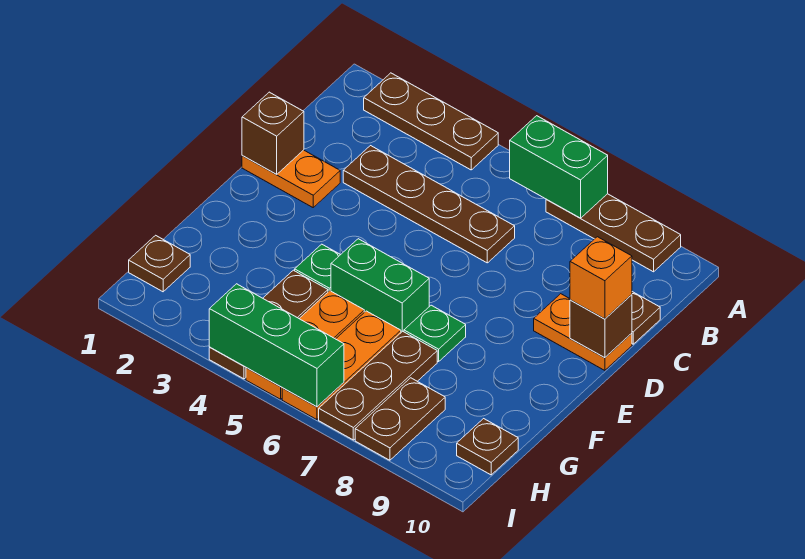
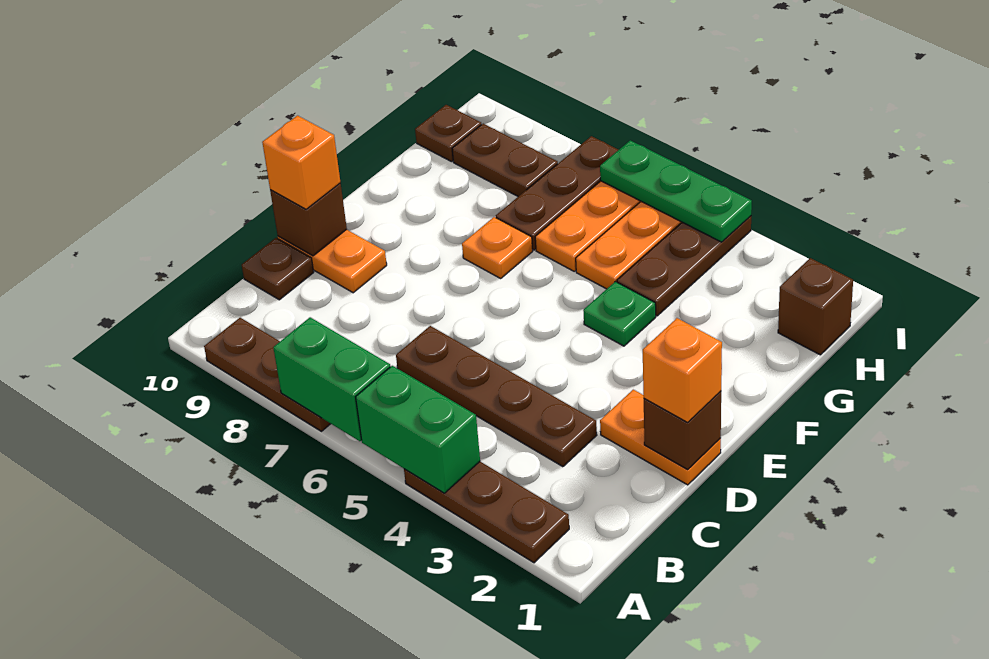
none -> orange 1x1 brick [643,318,722,422]
green 1x2 brick [331,239,429,332] -> green 1x2 brick moved to [356,366,480,493]
green 1x1 plate [404,305,466,362] -> orange 1x1 plate [462,217,533,278]
brown 1x1 plate [129,235,190,292] -> brown 1x1 brick [778,258,853,355]
brown 1x2 plate [355,378,445,460] -> brown 1x2 plate turned to [452,124,558,196]
green 1x3 brick [209,284,344,407] -> green 1x3 plate [600,140,752,242]

